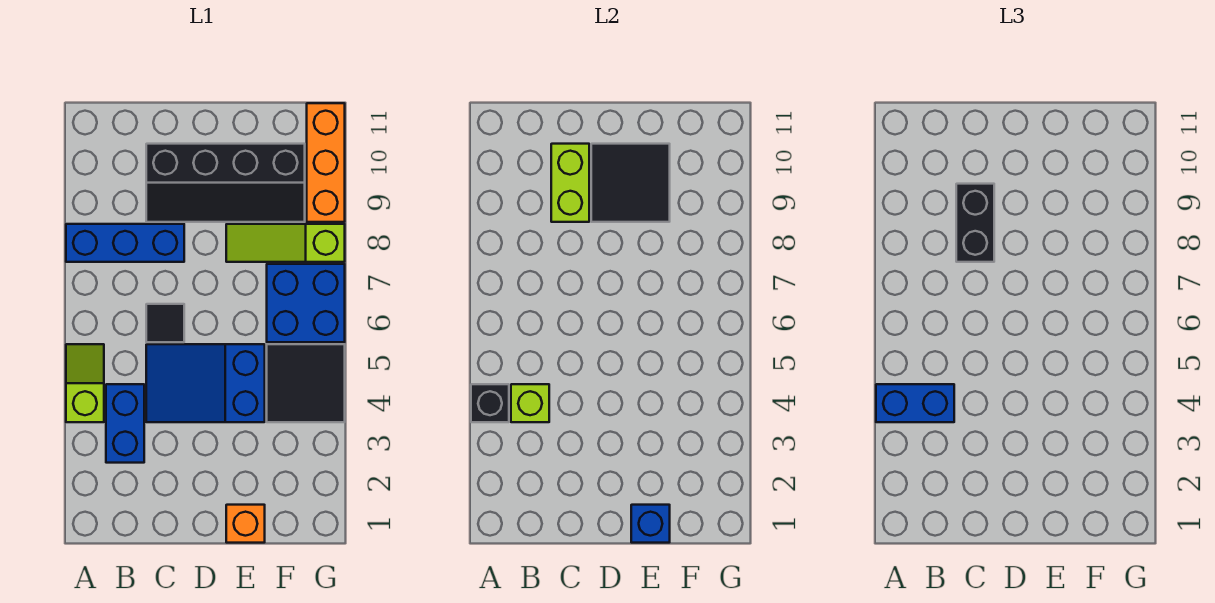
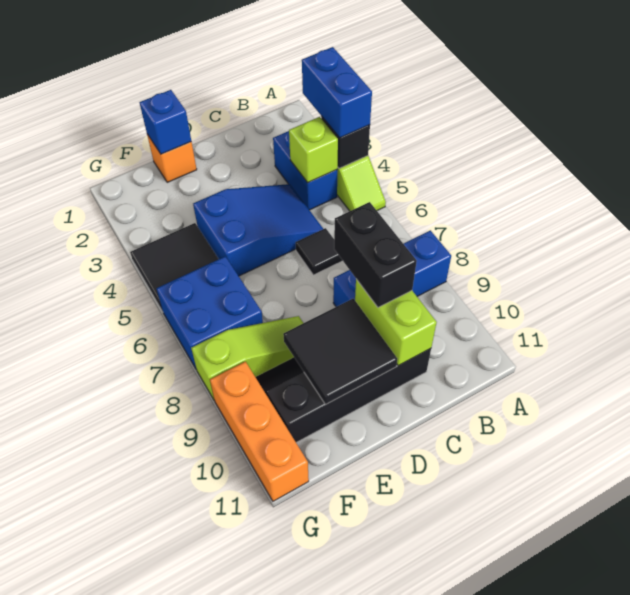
blue 1x2 brick [876,384,954,422] -> blue 1x2 brick turned to [302,47,372,138]

